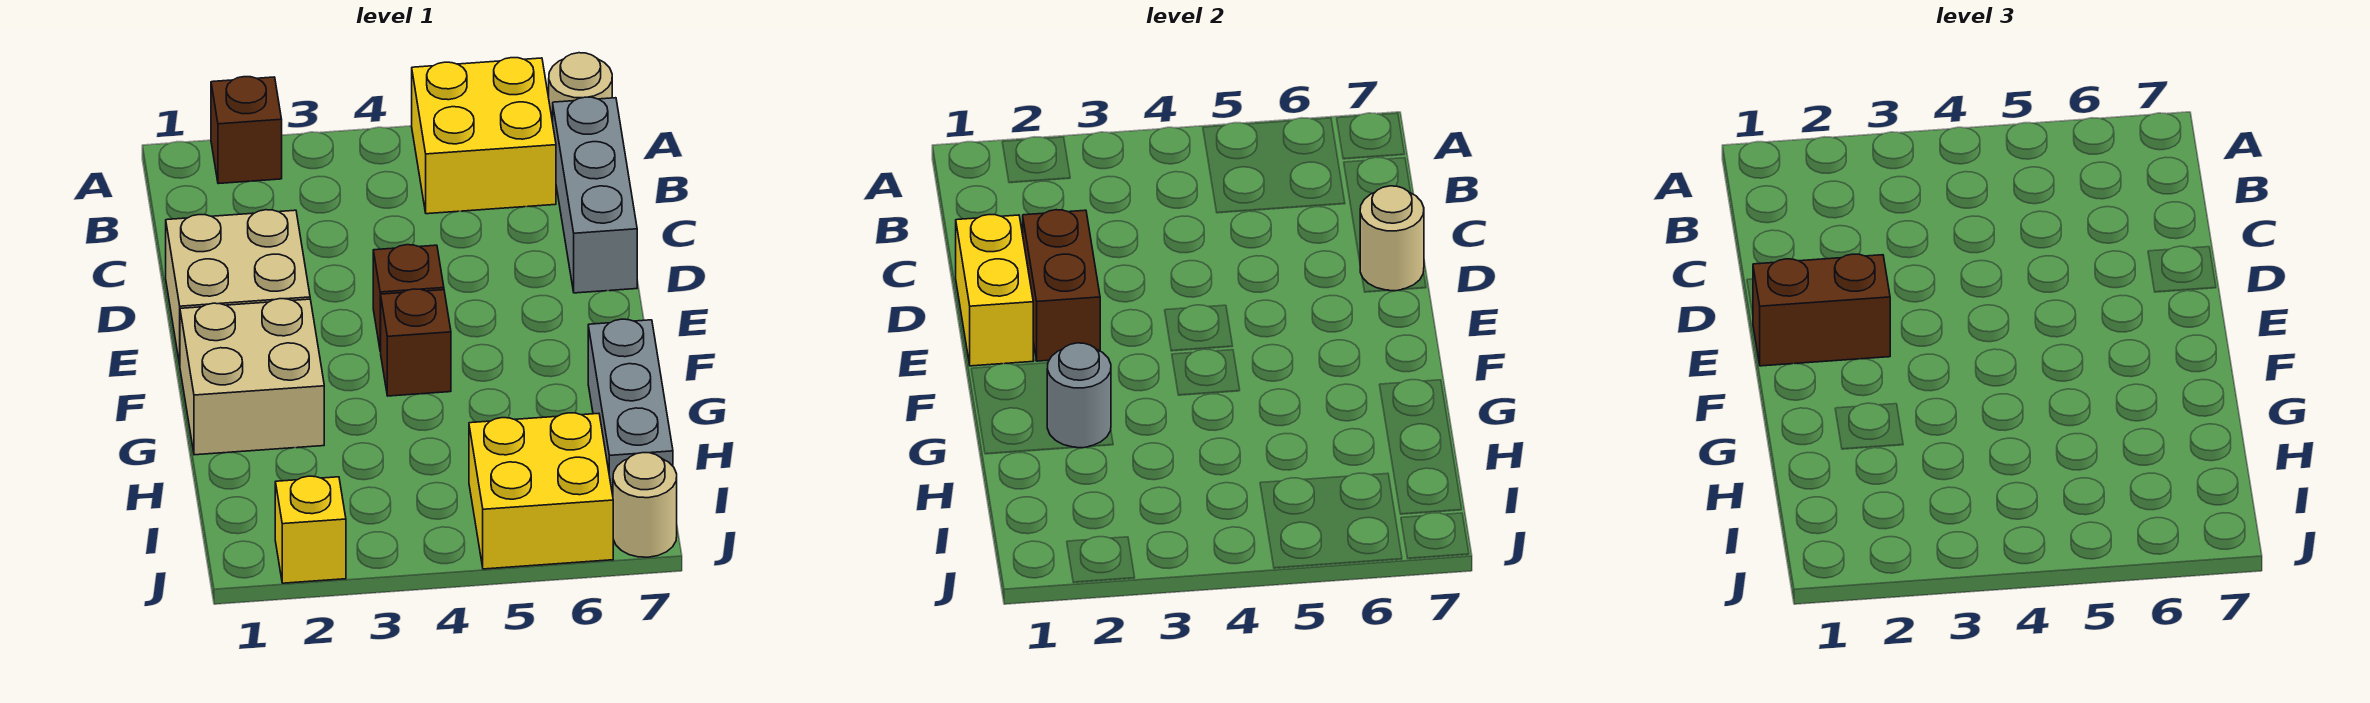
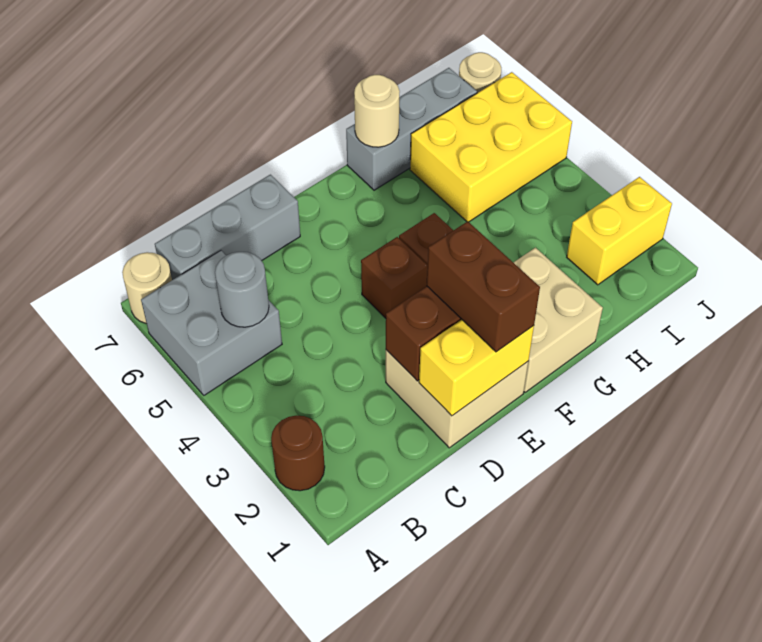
brown 1x1 brick [211,77,282,184] -> brown 1x1 round brick [271,415,325,491]
yellow 2x2 brick [412,58,556,214] -> grey 2x2 brick [141,251,282,395]
tan 1x1 round brick [1360,186,1424,291] -> tan 1x1 round brick moved to [354,75,400,147]
grey 1x1 round brick [1047,343,1111,448] -> grey 1x1 round brick moved to [215,252,269,327]
yellow 2x2 brick [469,413,613,569] -> yellow 2x3 brick [410,72,572,222]
yellow 1x1 brick [275,476,346,583] -> yellow 1x2 brick [567,177,672,285]

